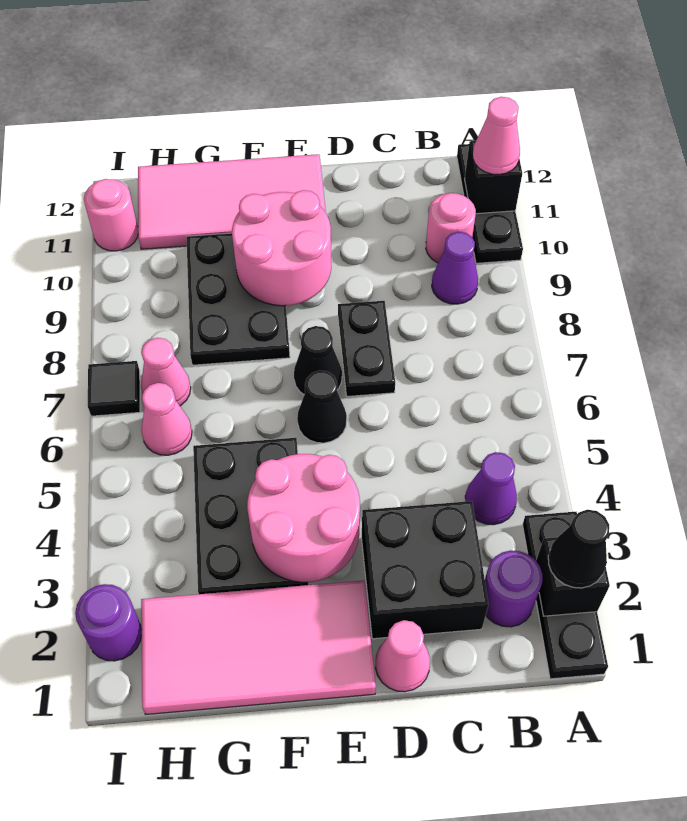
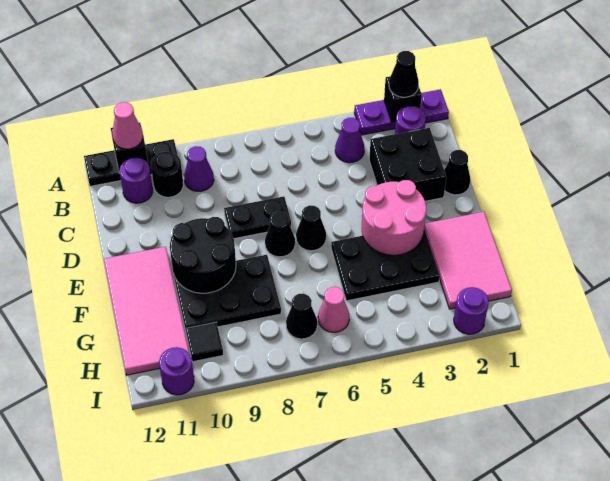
black 1x3 plate [523,512,608,679] -> purple 1x3 plate [354,89,449,135]
pink 1x1 round brick [426,193,476,263] -> black 1x1 round brick [151,152,183,197]
none -> purple 1x1 round brick [119,157,153,203]
pink 1x1 cone [375,620,430,692] -> black 1x1 cone [444,150,471,195]
pink 2x4 tile [141,581,376,714] -> pink 2x3 tile [424,212,512,309]
pink 2x2 round brick [232,190,331,306] -> black 2x2 round brick [170,217,236,293]
pink 1x1 cone [141,338,191,406] -> black 1x1 cone [286,294,317,339]
black 1x1 tile [88,361,140,416] -> black 1x1 tile moved to [185,322,223,362]
pink 1x1 round brick [84,179,138,251] -> purple 1x1 round brick [159,347,194,395]

